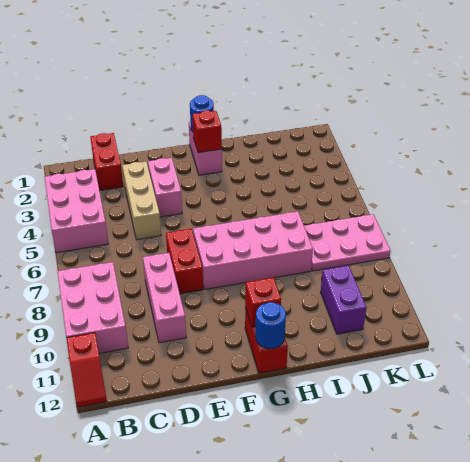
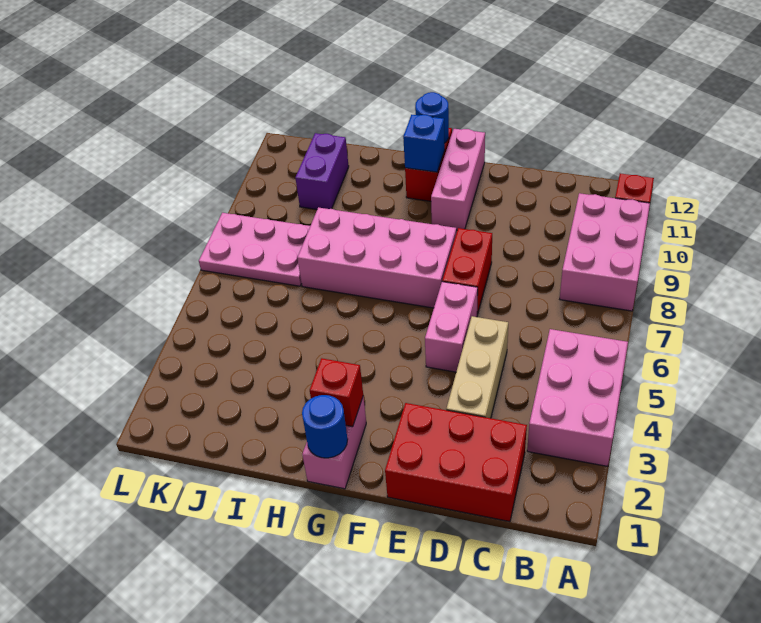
red 1x2 brick [90,133,123,191] -> red 2x3 brick [385,403,527,522]
pink 1x3 brick [143,253,186,343] -> pink 1x3 brick moved to [431,129,485,230]
pink 1x2 brick [148,158,182,217] -> pink 1x2 brick moved to [425,282,478,372]
red 1x1 brick [245,278,281,327] -> blue 1x1 brick [403,115,445,172]

